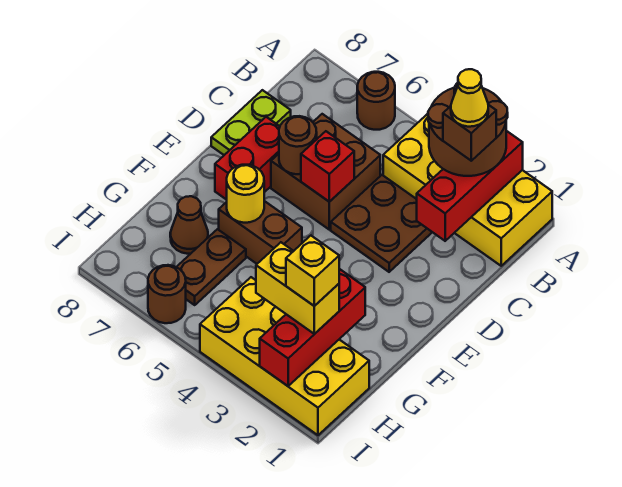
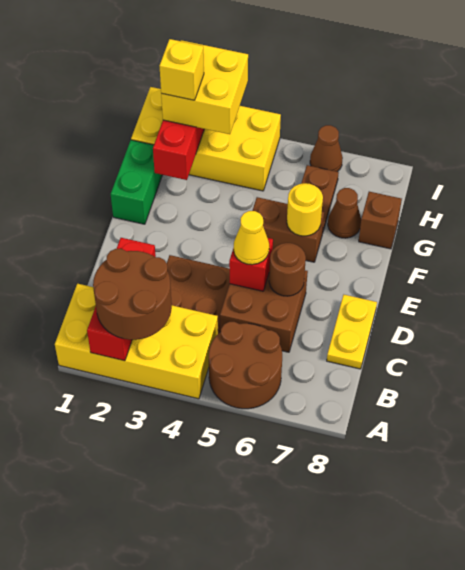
brown 1x1 round brick [357,72,395,130] -> brown 2x2 round brick [209,322,282,409]
brown 1x1 brick [443,105,496,161] -> brown 1x1 brick moved to [359,192,402,249]
yellow 1x1 cone [451,69,488,127] -> yellow 1x1 cone moved to [234,211,269,265]
lime 1x2 plate [211,90,291,155] -> yellow 1x2 plate [327,295,377,369]
red 1x2 brick [215,117,280,200] -> none
none -> green 1x2 brick [111,140,162,224]
yellow 1x2 brick [256,242,339,334] -> yellow 2x2 brick [161,40,248,134]
brown 1x1 round brick [148,265,186,323] -> brown 1x1 cone [310,125,343,172]

